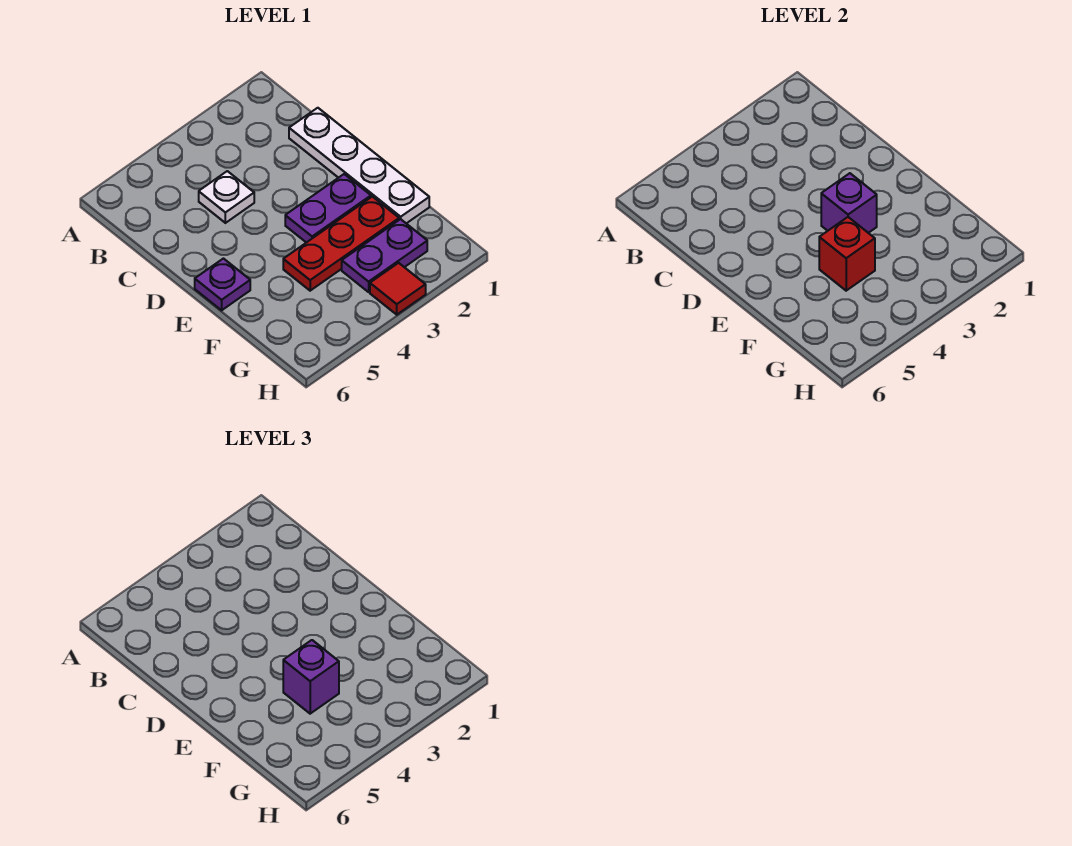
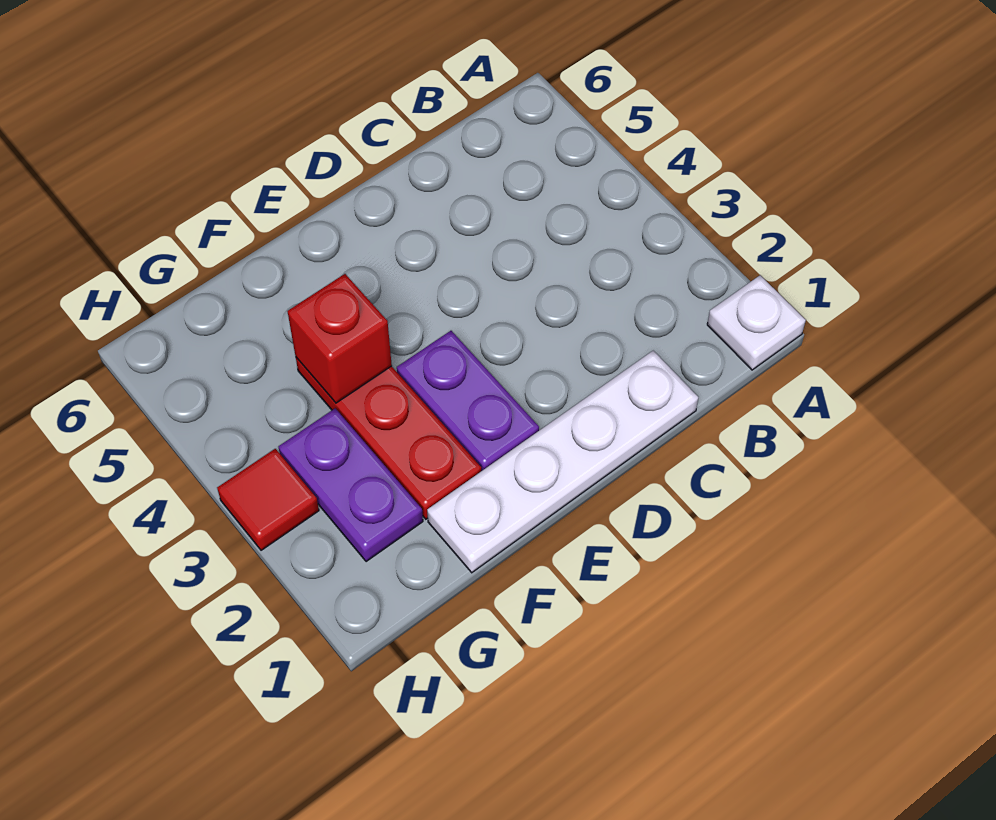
white 1x1 plate [199,171,254,223] -> white 1x1 plate moved to [707,275,806,370]
purple 1x1 brick [821,173,877,233] -> none
purple 1x1 plate [195,259,250,310] -> none
purple 1x1 brick [283,640,339,714] -> none

